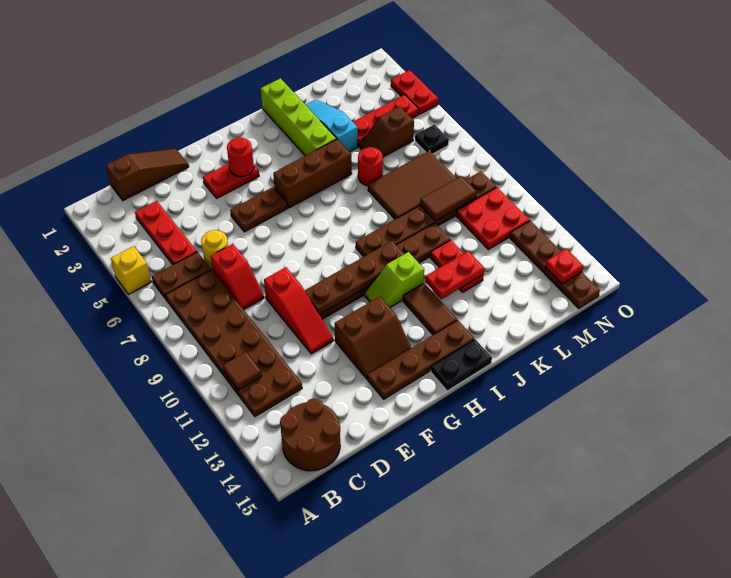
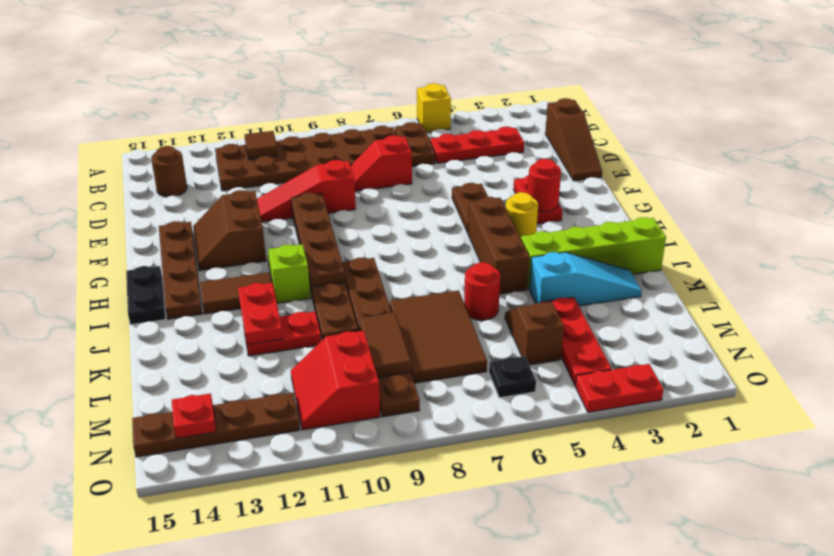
brown 2x2 round brick [280,398,340,471] -> brown 1x1 round brick [151,146,187,197]
yellow 1x1 round brick [201,230,228,270] -> yellow 1x1 round brick moved to [505,192,538,238]
red 2x2 plate [456,188,530,250] -> red 2x2 slope [291,331,380,430]

